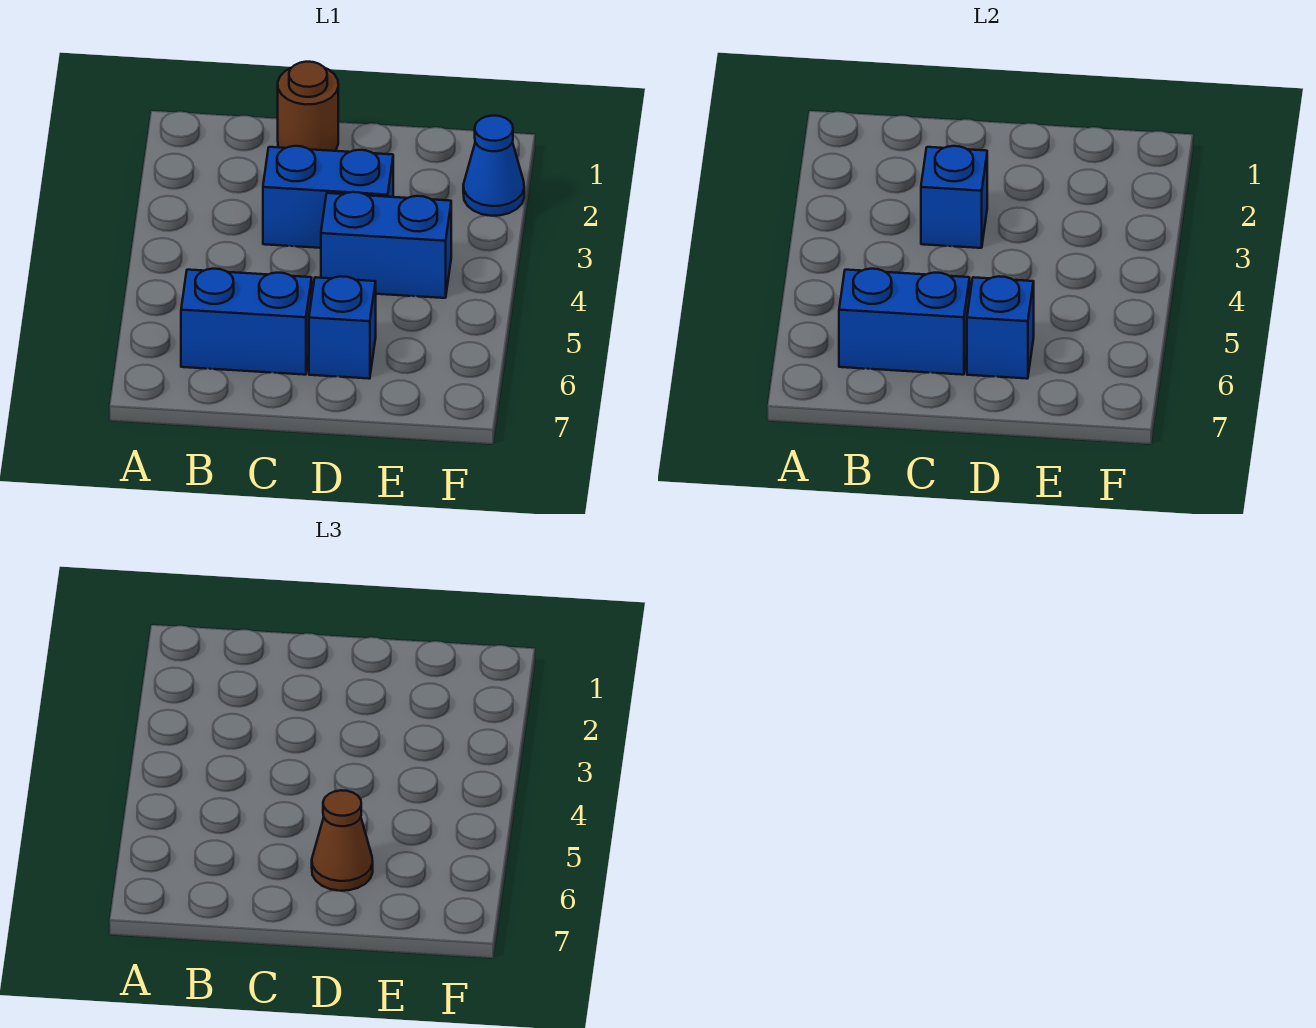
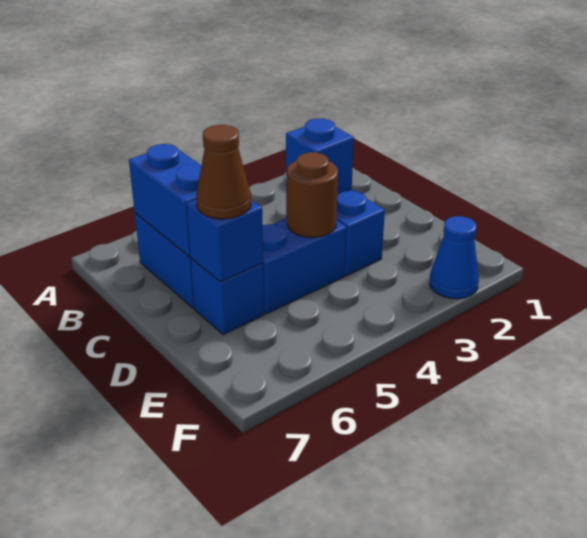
brown 1x1 round brick [278,62,338,151] -> brown 1x1 round brick moved to [287,152,338,238]
blue 1x2 brick [321,192,451,298] -> blue 1x2 brick turned to [263,218,347,314]

